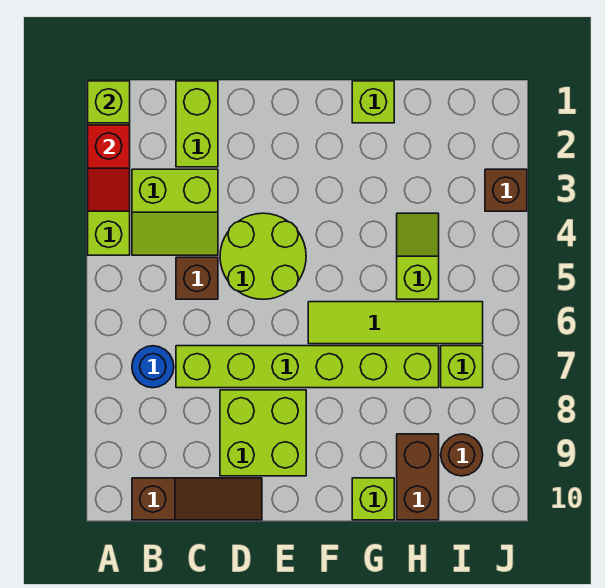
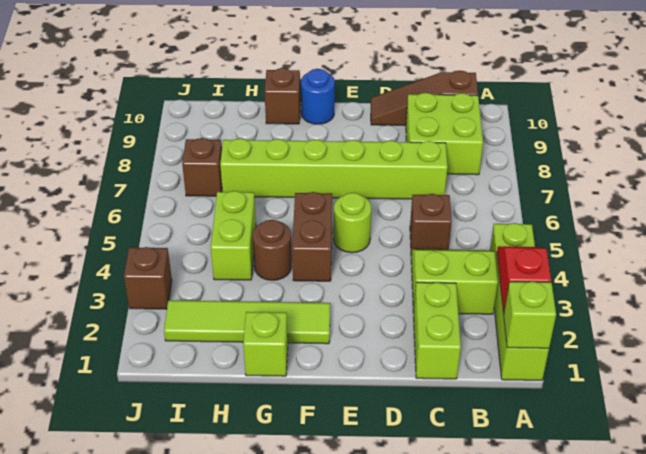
blue 1x1 round brick [132,346,174,388] -> blue 1x1 round brick moved to [301,69,335,124]
lime 2x2 round brick [220,213,306,299] -> lime 1x1 round brick [334,193,371,253]
lime 2x2 brick [220,390,306,476] -> lime 2x2 brick moved to [406,93,483,175]
lime 1x4 tile [308,302,483,344] -> lime 1x4 tile moved to [164,300,330,344]
lime 1x1 brick [352,478,394,520] -> brown 1x1 brick [265,68,300,124]
lime 1x2 slope [397,213,439,299] -> lime 1x2 brick [211,191,256,280]
brown 1x2 brick [397,434,439,520] -> brown 1x2 brick moved to [292,192,332,281]
lime 1x1 brick [441,346,483,388] -> brown 1x1 brick [182,138,222,196]
brown 1x1 round brick [441,434,483,476] -> brown 1x1 round brick moved to [253,220,292,280]

